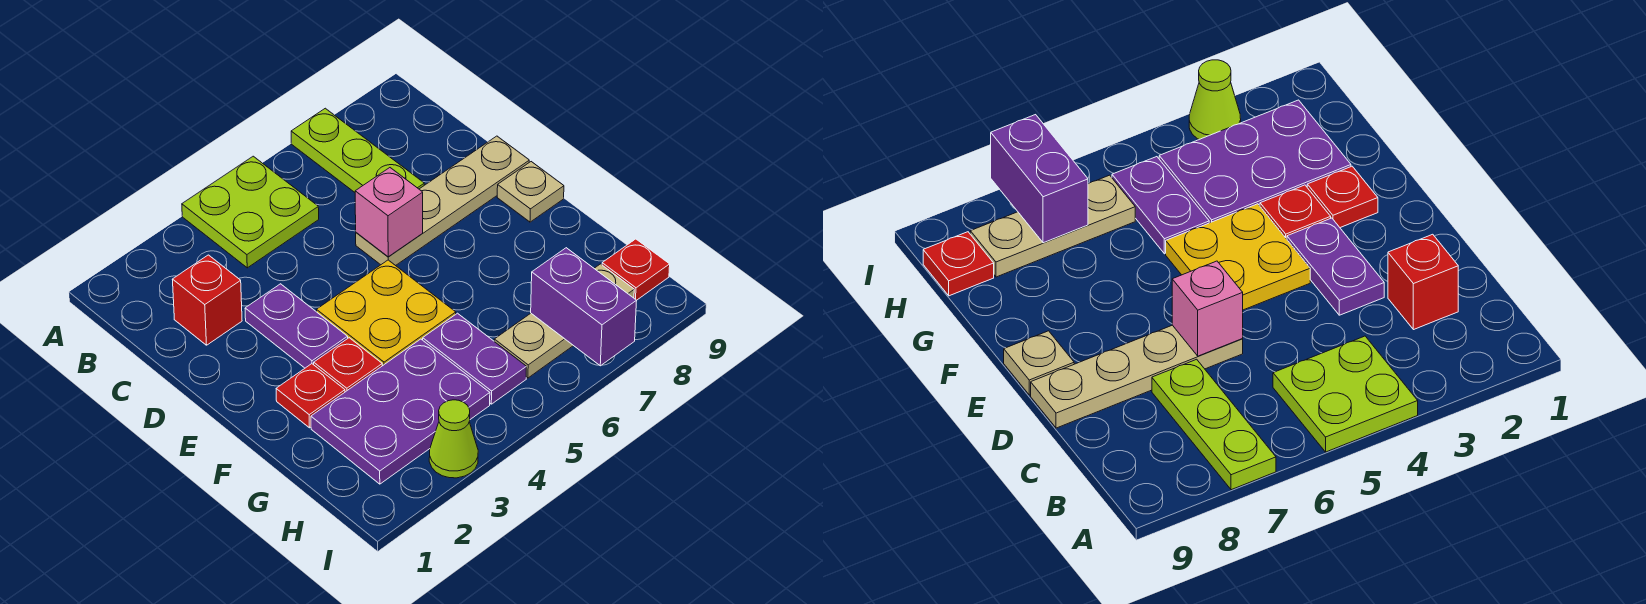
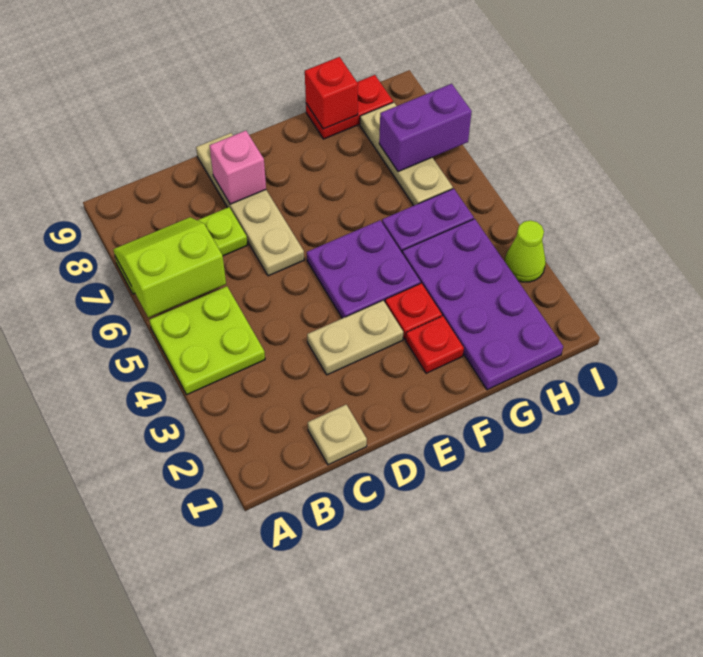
none -> lime 2x2 slope [113,217,226,318]
red 1x1 brick [172,255,242,345] -> red 1x1 brick moved to [305,57,358,129]
purple 1x2 plate [245,284,348,368] -> tan 1x2 plate [307,301,403,375]
pink 1x1 brick [355,168,423,257] -> pink 1x1 brick moved to [209,131,266,204]
yellow 2x2 plate [316,260,456,366] -> purple 2x2 plate [307,220,420,318]
tan 1x1 plate [497,162,564,222] -> tan 1x1 plate moved to [308,405,367,465]
purple 2x3 plate [311,339,490,484] -> purple 2x4 plate [402,219,563,390]
red 1x1 plate [602,239,670,300] -> red 1x2 plate [306,75,393,139]

